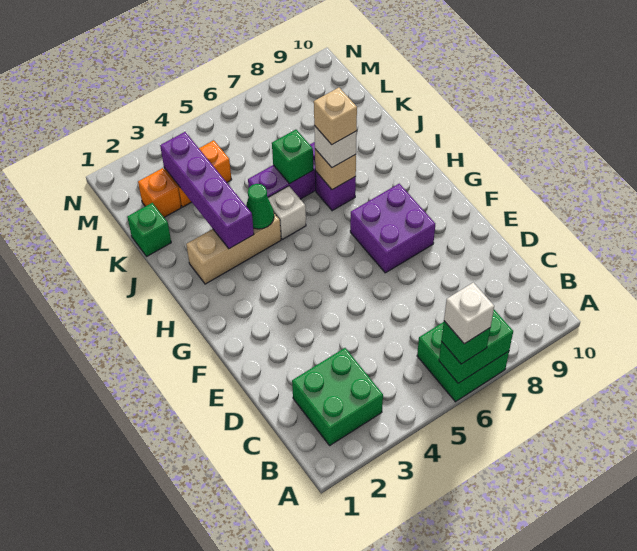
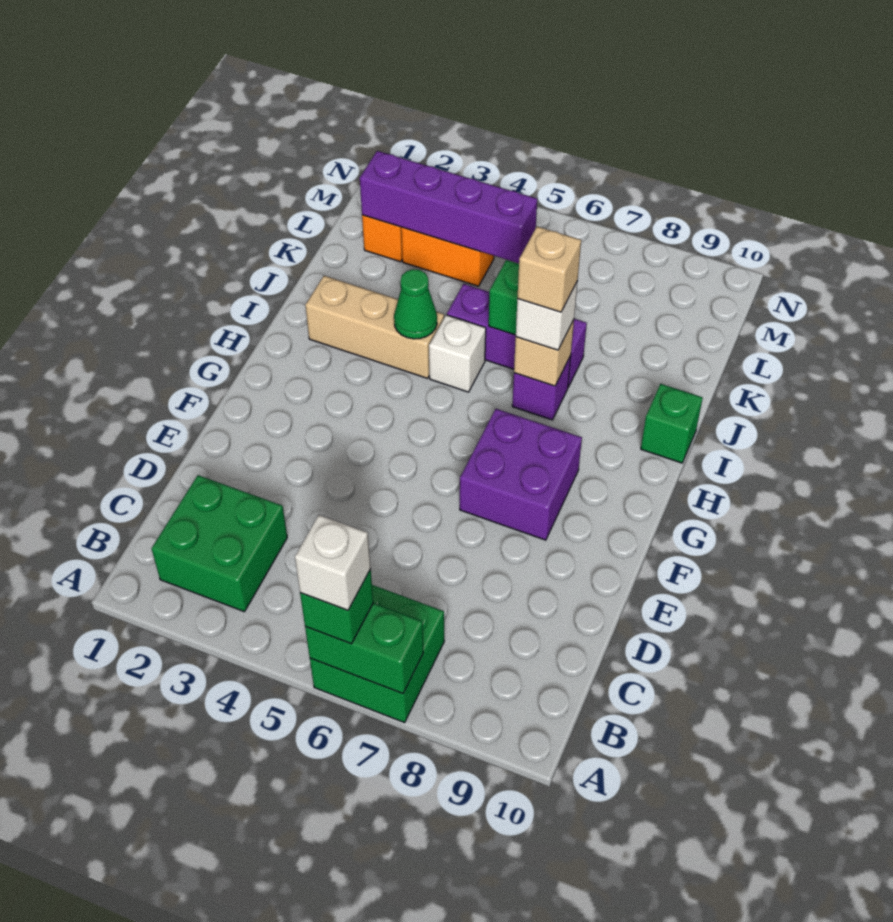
purple 1x4 brick [160,132,254,249] -> purple 1x4 brick turned to [360,151,537,263]
green 1x1 brick [127,203,171,256] -> green 1x1 brick moved to [641,384,703,463]

